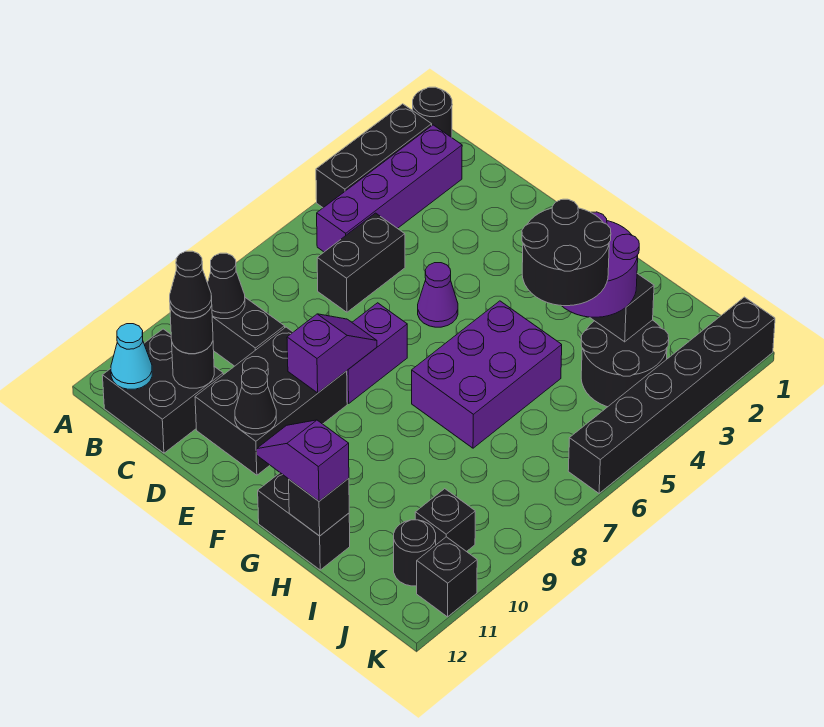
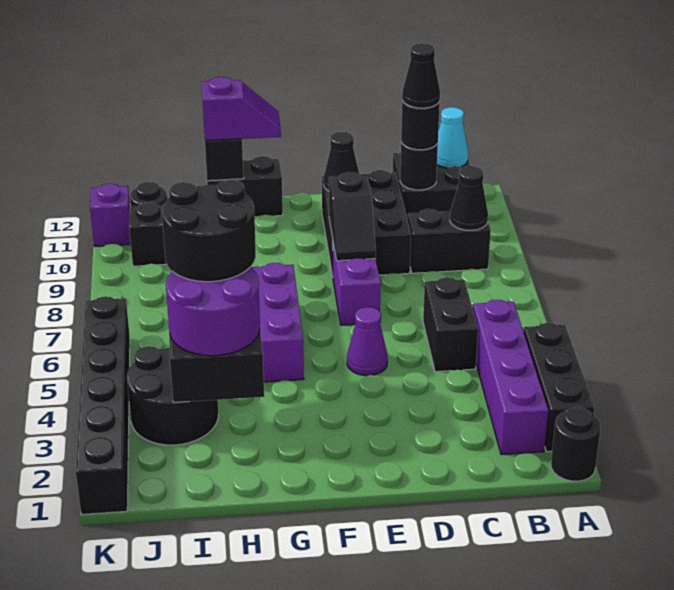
purple 1x2 slope [287,314,377,393] -> black 1x2 slope [329,172,376,261]
black 1x1 brick [417,537,477,617] -> purple 1x1 brick [90,184,131,246]

